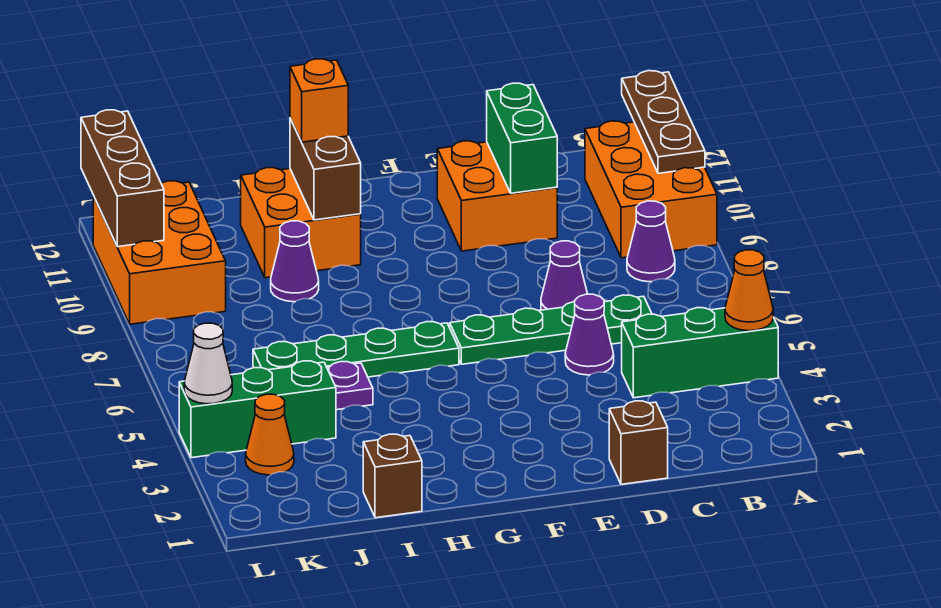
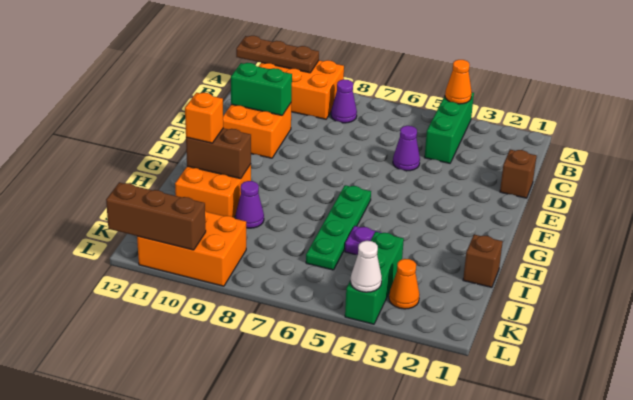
green 1x4 plate [450,295,652,364] -> none
purple 1x1 cone [541,241,587,310] -> none

